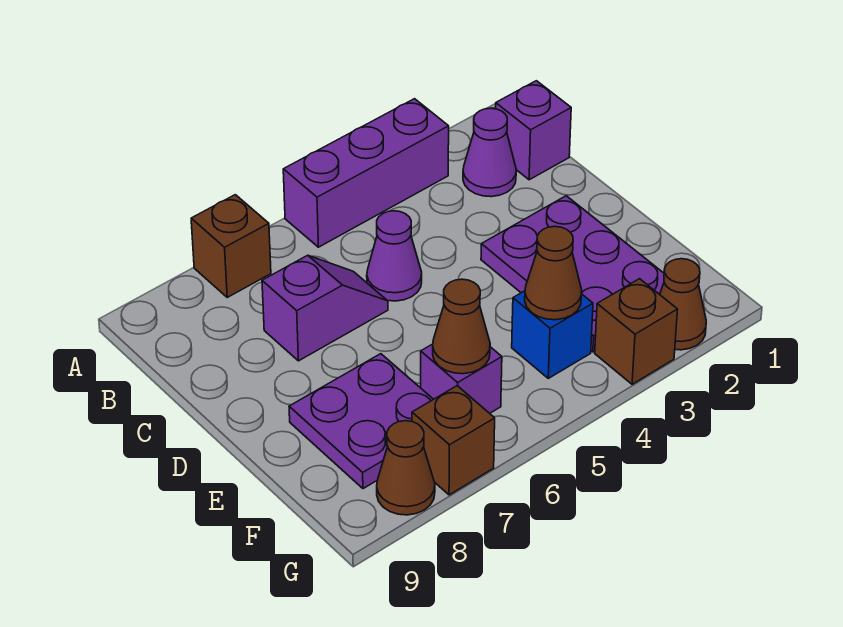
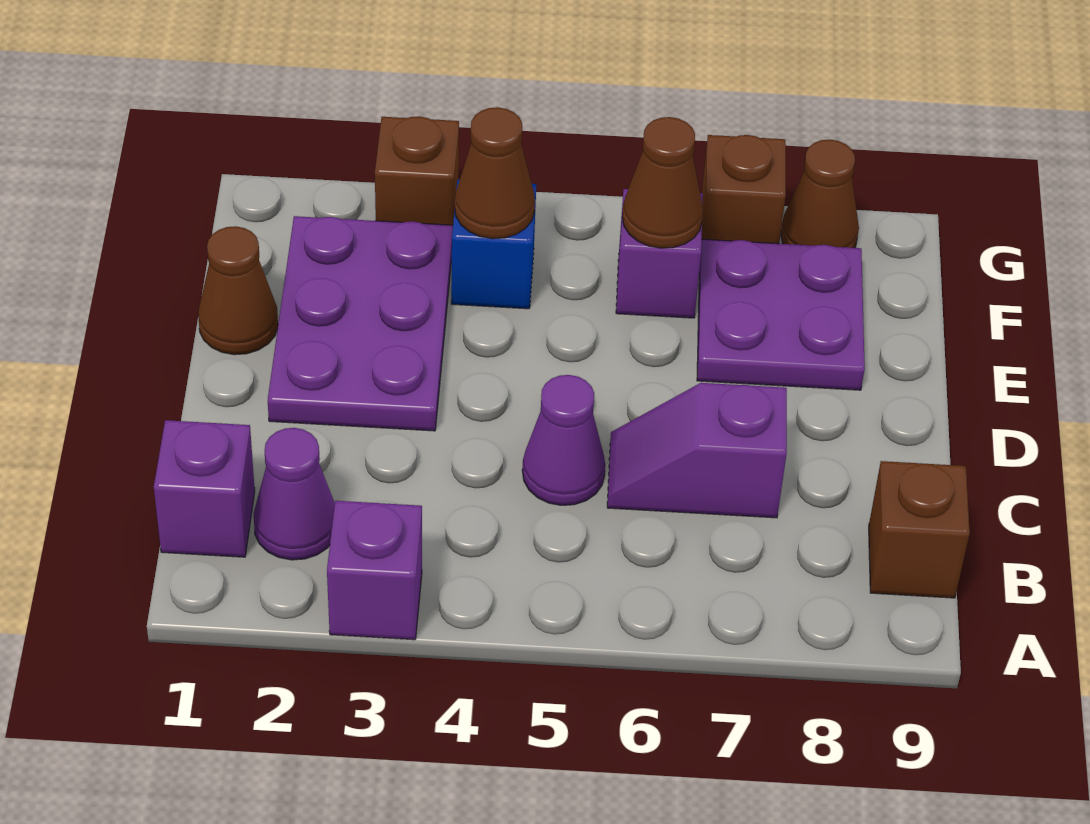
purple 1x3 brick [283,99,449,247] -> purple 1x1 brick [327,501,422,640]
brown 1x1 brick [191,195,271,297] -> brown 1x1 brick moved to [869,461,970,598]
brown 1x1 cone [660,259,706,350] -> brown 1x1 cone moved to [198,226,278,355]

